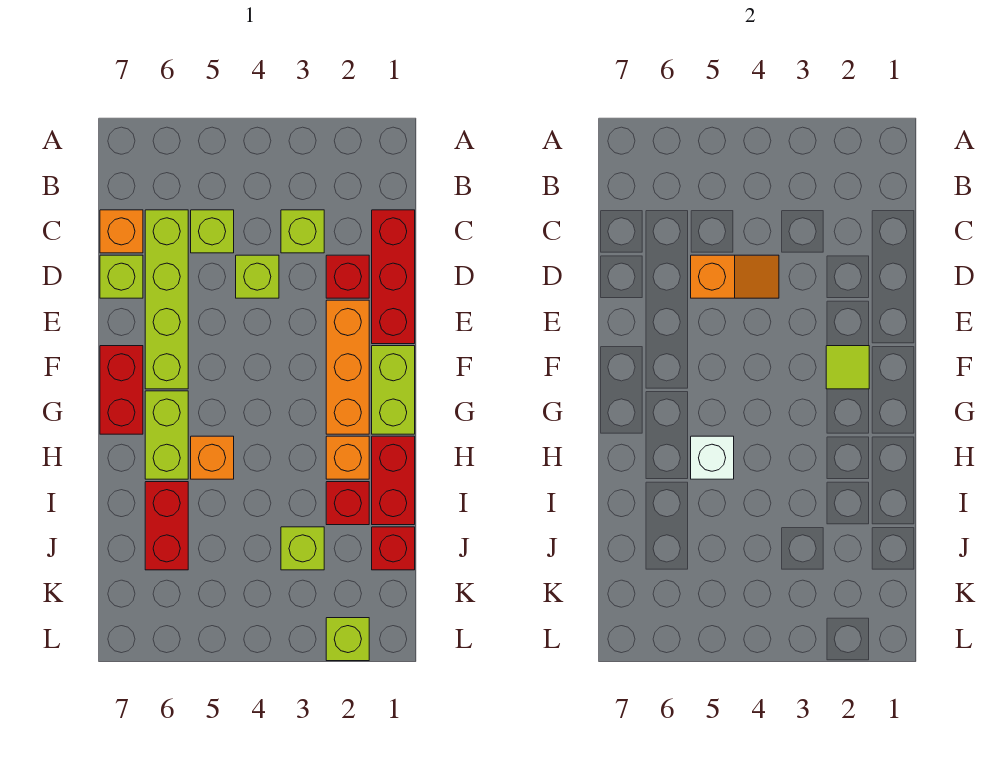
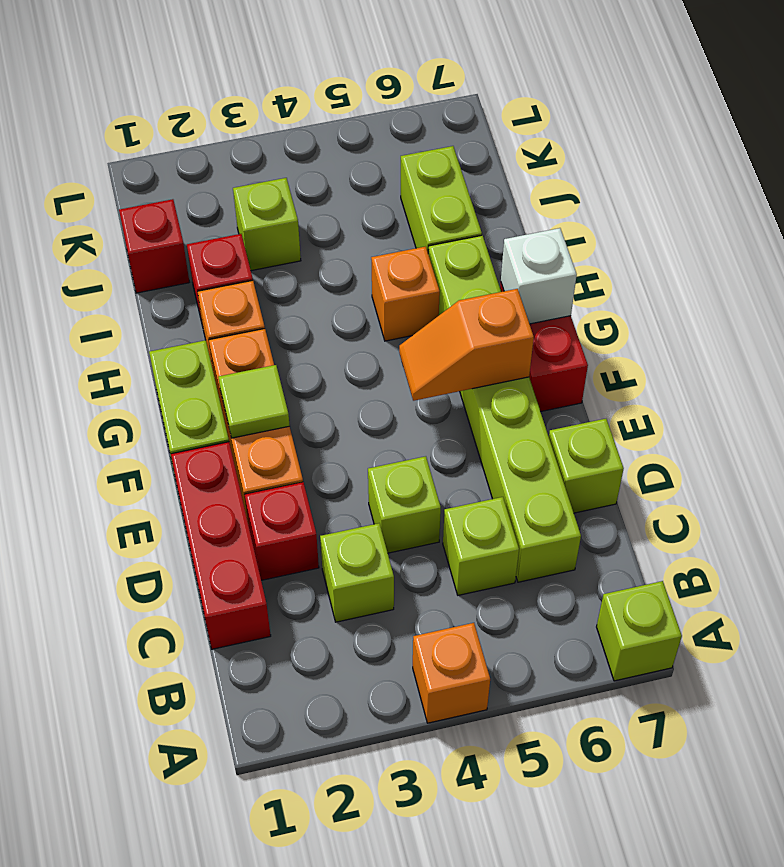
orange 1x1 brick [100,210,143,253] -> orange 1x1 brick moved to [413,623,490,723]
orange 1x2 slope [691,255,779,298] -> orange 1x2 slope moved to [399,289,534,401]
red 1x2 brick [372,436,415,525] -> none
white 1x1 brick [691,436,734,479] -> white 1x1 brick moved to [501,228,577,324]
red 1x2 brick [145,482,188,570] -> lime 1x2 brick [401,146,482,251]
lime 1x1 brick [326,618,369,661] -> lime 1x1 brick moved to [597,581,682,681]

